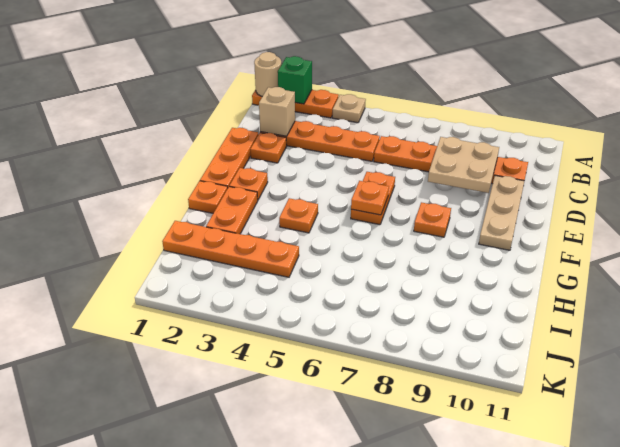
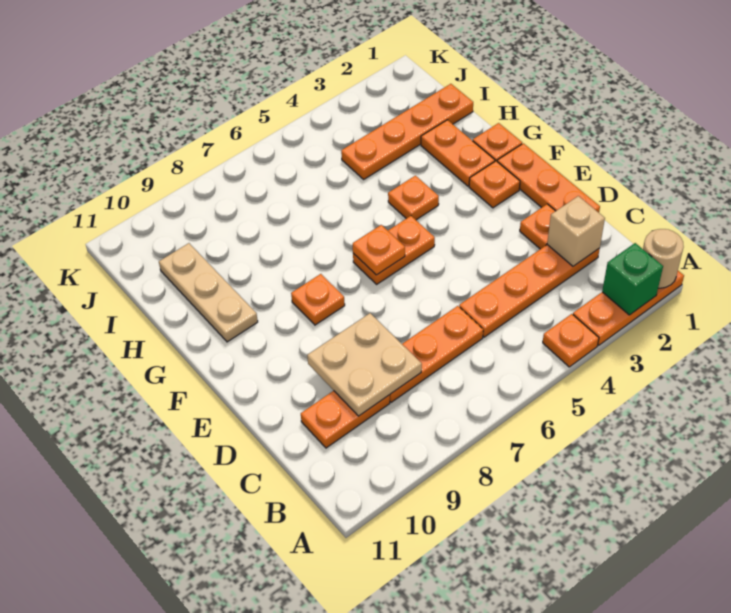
tan 1x1 plate [332,94,366,123] -> orange 1x1 plate [543,314,599,367]
tan 1x3 plate [479,176,524,250] -> tan 1x3 plate moved to [159,243,258,342]
orange 1x2 plate [351,172,395,225] -> orange 1x2 plate turned to [353,216,435,284]

